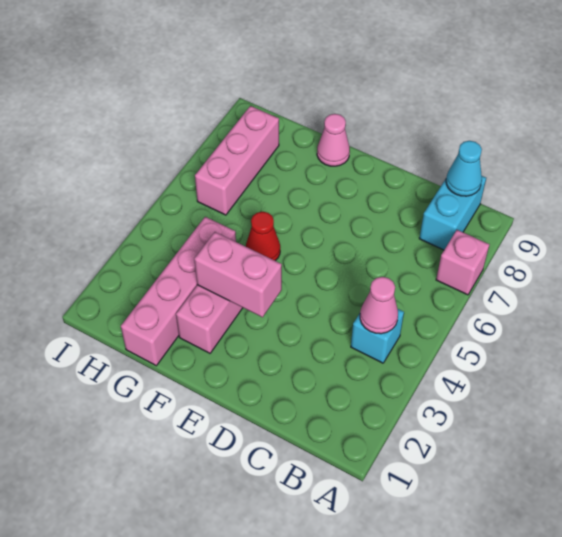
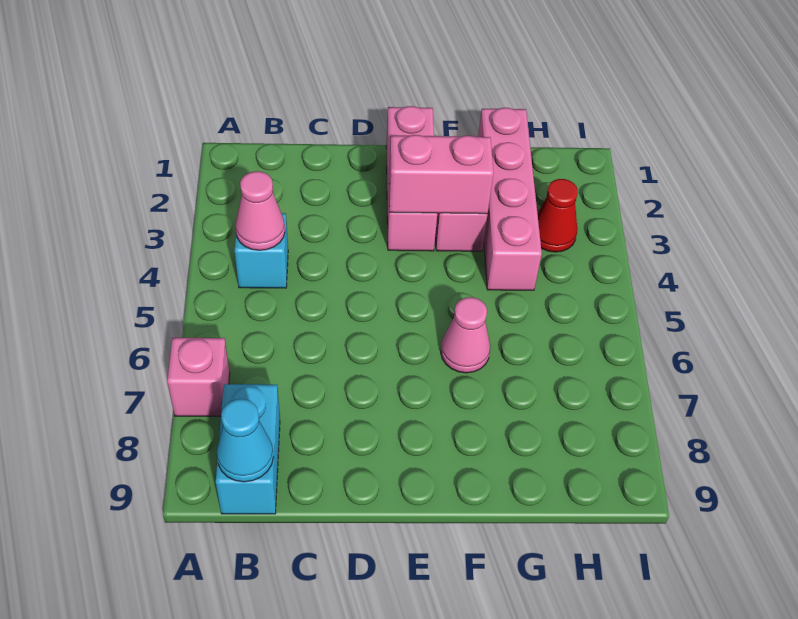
red 1x1 cone [246,212,280,261] -> red 1x1 cone moved to [537,179,578,252]
pink 1x1 cone [317,114,350,166] -> pink 1x1 cone moved to [441,297,490,373]
pink 1x3 brick [195,106,279,215] -> pink 1x3 brick moved to [386,106,437,251]

